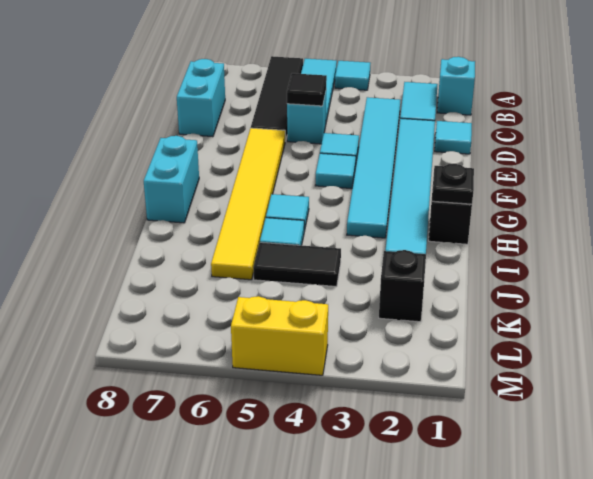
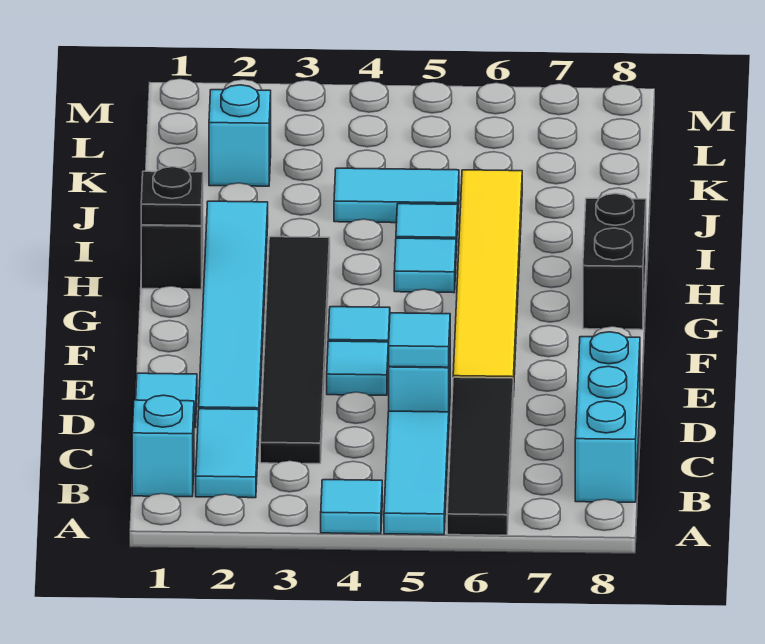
cyan 1x6 tile [347,97,401,238] -> black 1x6 tile [260,237,330,464]
cyan 1x2 brick [177,59,225,137] -> cyan 1x3 brick [575,332,640,502]
black 1x1 tile [287,73,327,106] -> cyan 1x1 tile [388,313,450,367]
cyan 1x2 brick [144,136,199,223] -> black 1x2 brick [583,194,646,330]
black 1x2 tile [253,242,341,287] -> cyan 1x2 tile [334,168,459,223]
black 1x1 brick [379,250,426,322] -> cyan 1x1 brick [209,85,271,186]
yellow 1x2 brick [231,296,328,375] -> none

